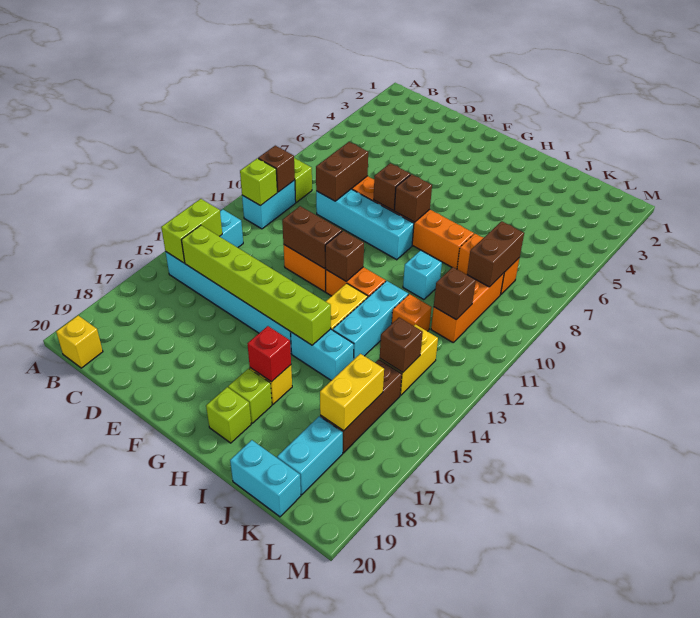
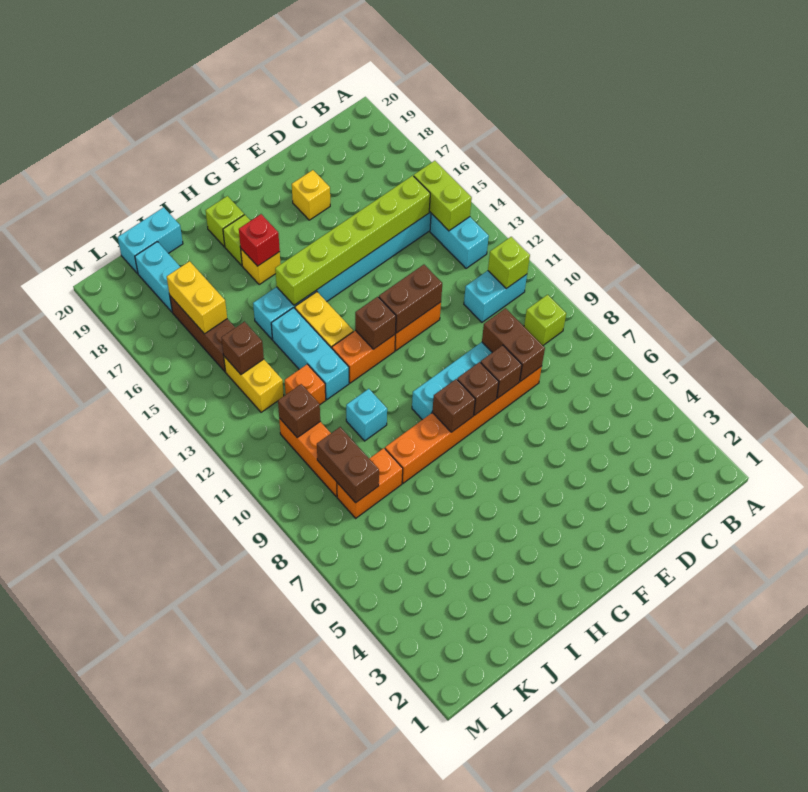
cyan 1x2 brick [242,180,296,229] -> cyan 1x2 brick turned to [464,271,527,322]
brown 1x1 brick [258,146,295,192] -> brown 1x1 brick moved to [481,345,522,398]
yellow 1x1 brick [56,316,103,368] -> yellow 1x1 brick moved to [292,170,330,220]

